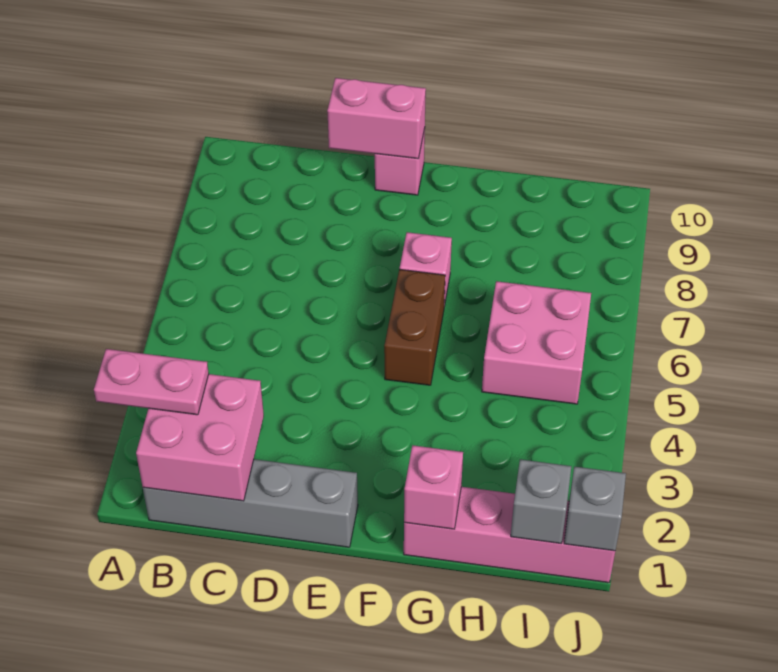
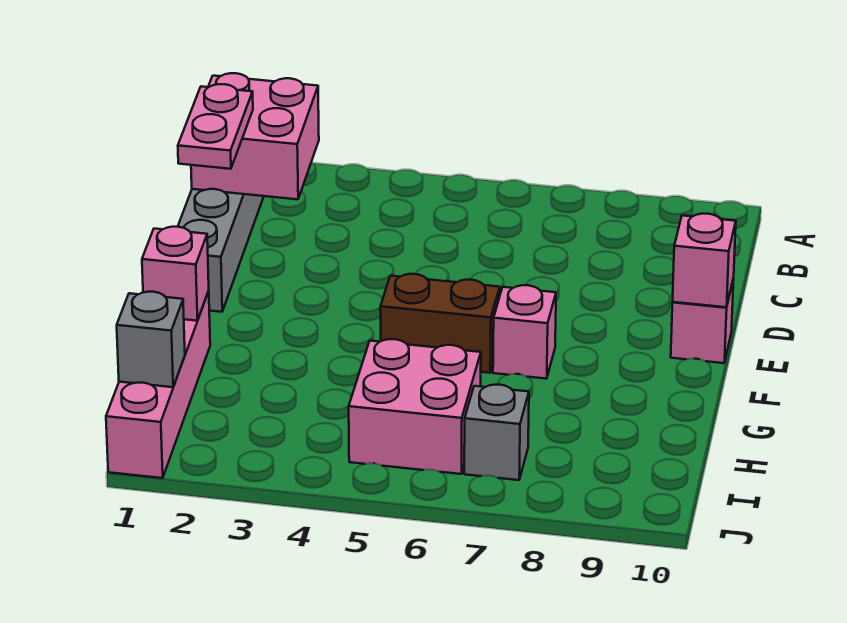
pink 1x2 plate [94,349,209,415] -> pink 1x2 plate moved to [178,84,253,169]
pink 1x2 brick [327,78,426,159] -> pink 1x1 brick [673,214,736,307]
grey 1x1 brick [564,467,626,551] -> grey 1x1 brick moved to [464,385,529,480]

